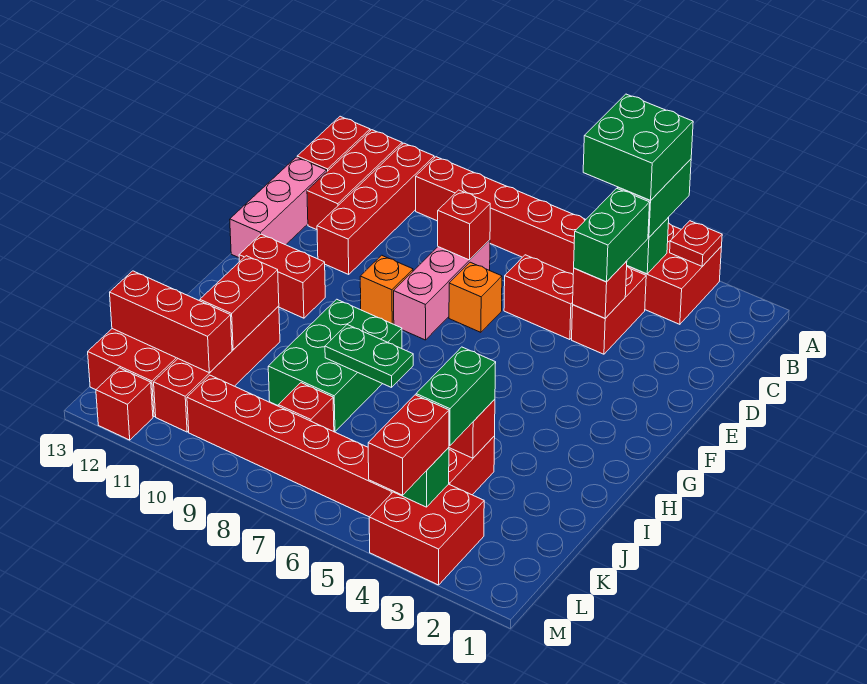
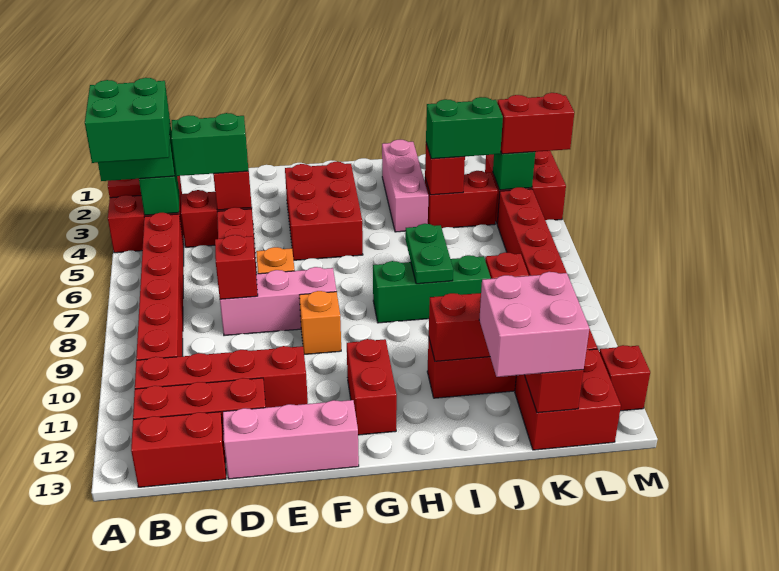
none -> red 2x3 brick [285,162,363,260]
green 2x3 brick [268,299,402,432] -> green 1x3 brick [373,255,491,323]
none -> pink 1x3 brick [382,140,428,232]
none -> pink 2x2 brick [479,272,590,377]

